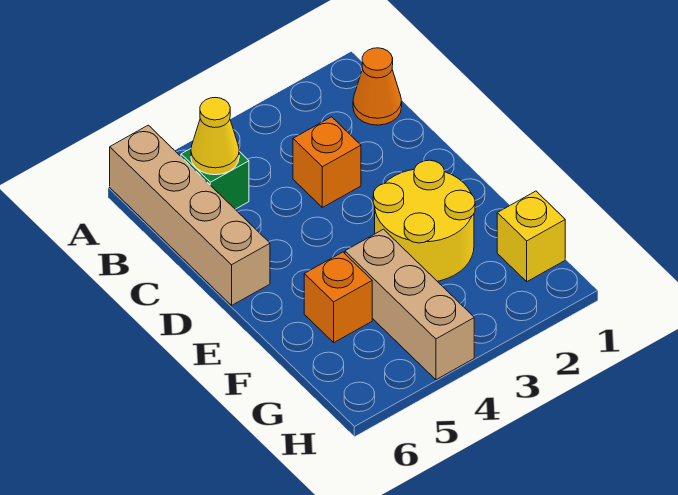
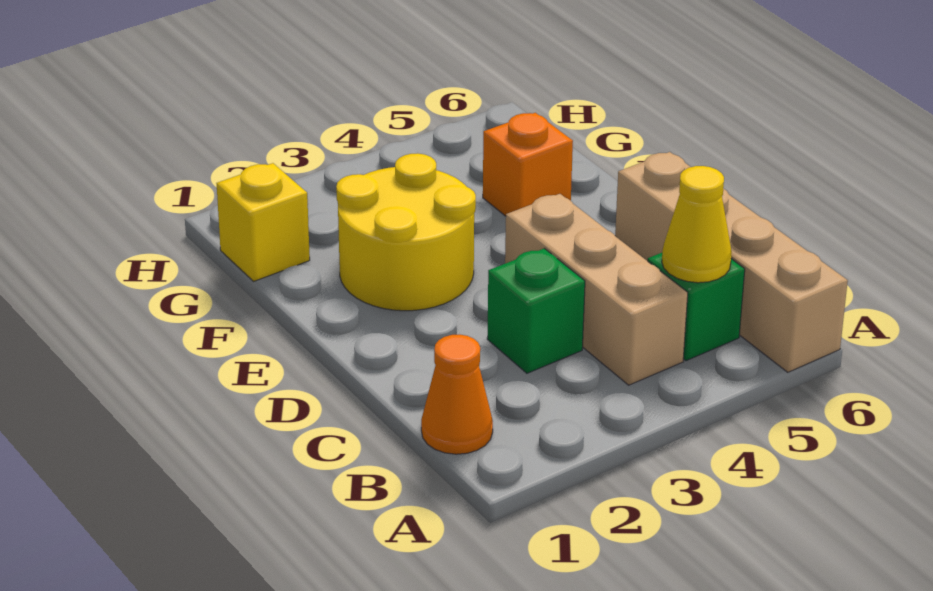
orange 1x1 brick [293,117,361,207] -> green 1x1 brick [487,248,585,373]
tan 1x3 brick [345,229,474,380] -> tan 1x3 brick moved to [505,194,688,385]

